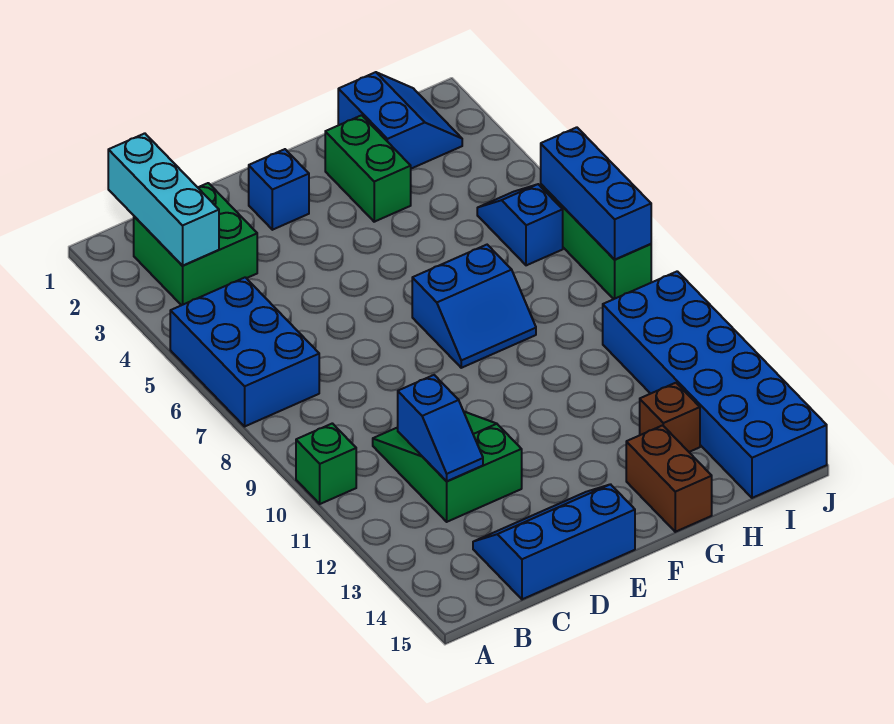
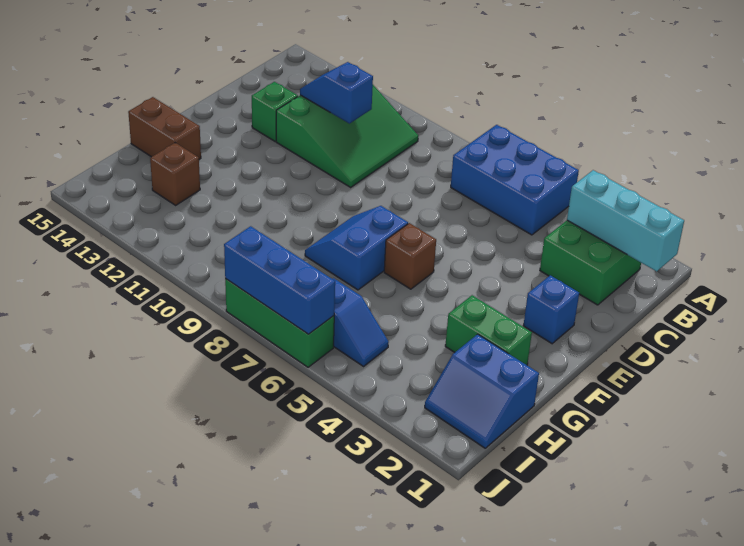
green 1x1 brick [296,423,356,504] -> green 1x1 brick moved to [252,82,298,141]
green 2x3 slope [373,412,522,522] -> green 3x3 slope [276,85,418,187]
blue 2x3 slope [473,484,635,599] -> none
none -> brown 1x1 brick [384,223,436,289]
blue 2x6 brick [603,271,827,498] -> none

